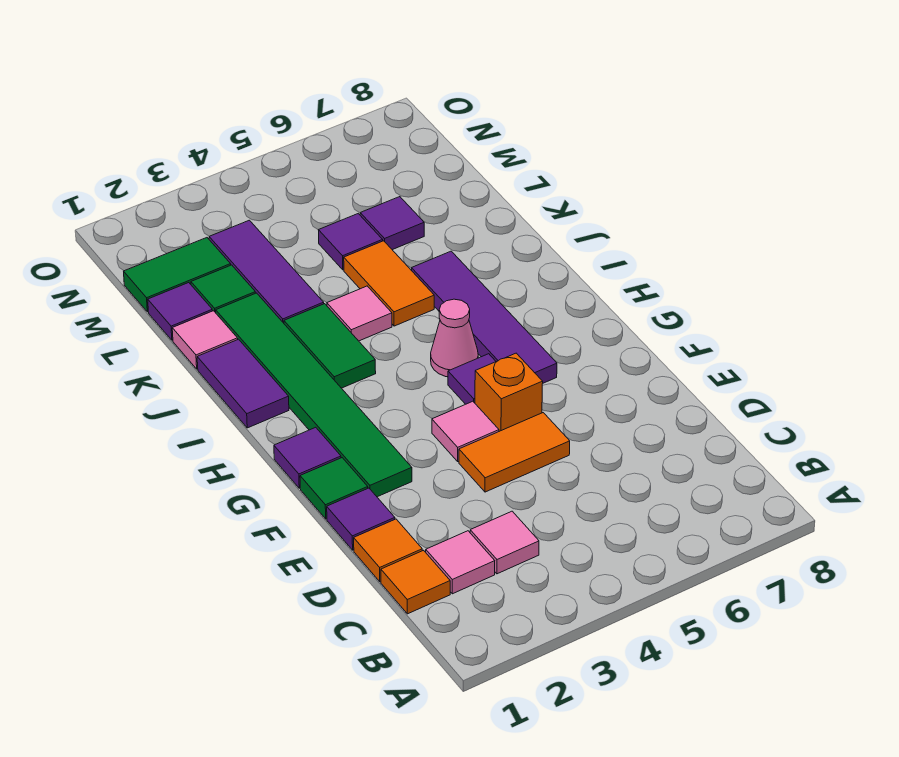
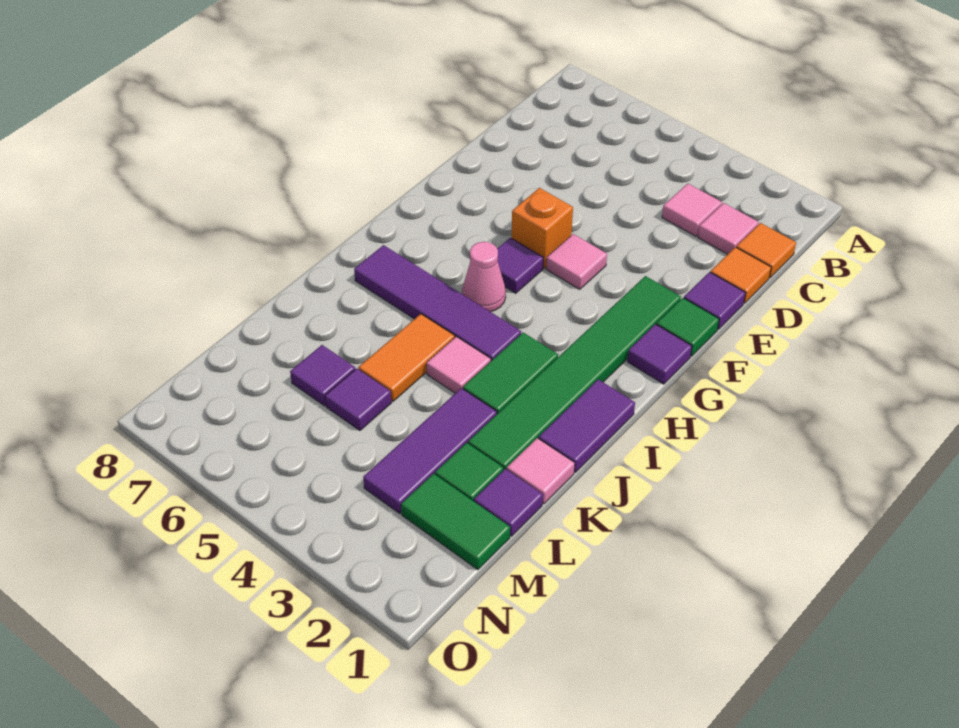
orange 1x2 tile [459,413,570,492] -> none
purple 1x4 tile [412,251,557,383] -> purple 1x4 tile turned to [354,245,521,361]

